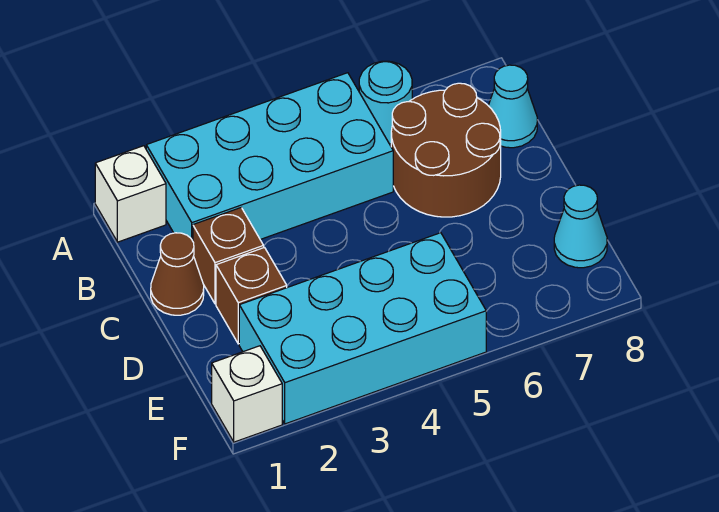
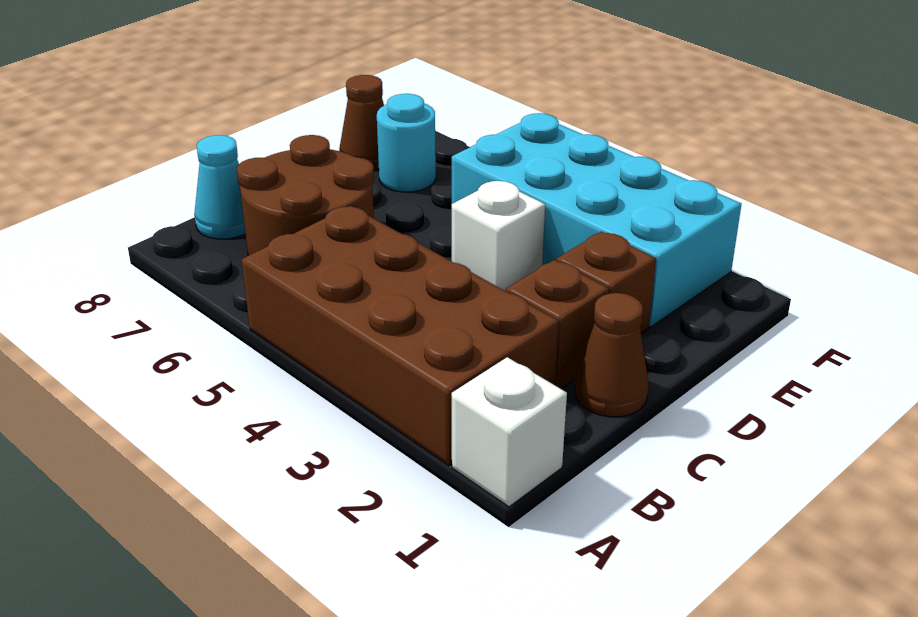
cyan 2x4 brick [146,73,393,241] -> brown 2x4 brick [242,206,559,466]
cyan 1x1 round brick [359,61,412,144] -> cyan 1x1 round brick moved to [377,94,436,192]
cyan 1x1 cone [554,185,607,268] -> brown 1x1 cone [339,75,384,170]
white 1x1 brick [212,346,282,442] -> white 1x1 brick moved to [452,181,545,291]

